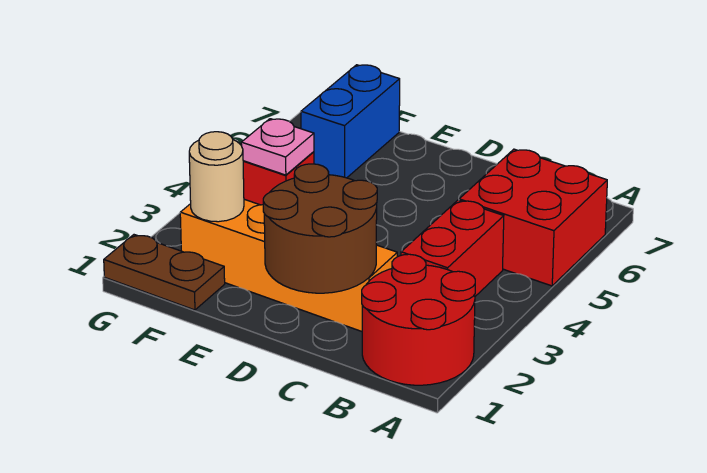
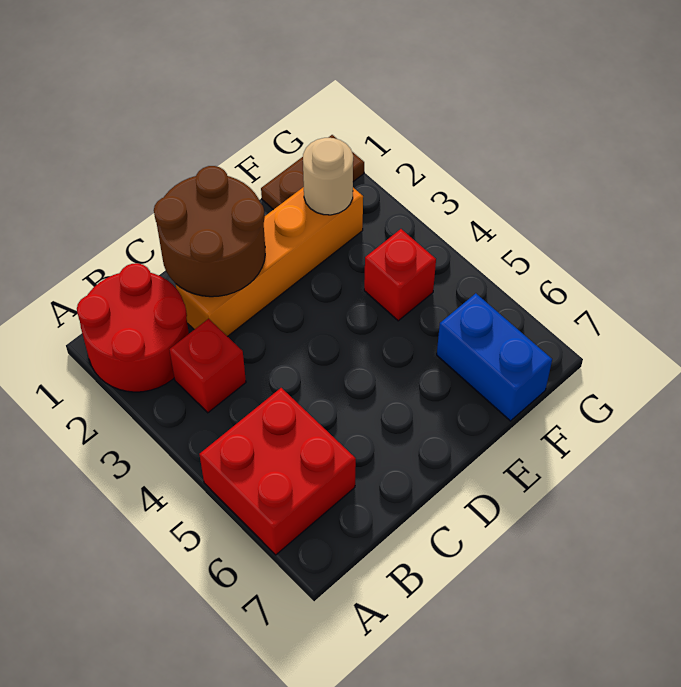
red 1x2 brick [401,200,504,296] -> red 1x1 brick [169,319,246,413]
pink 1x1 plate [241,119,314,175] -> none

